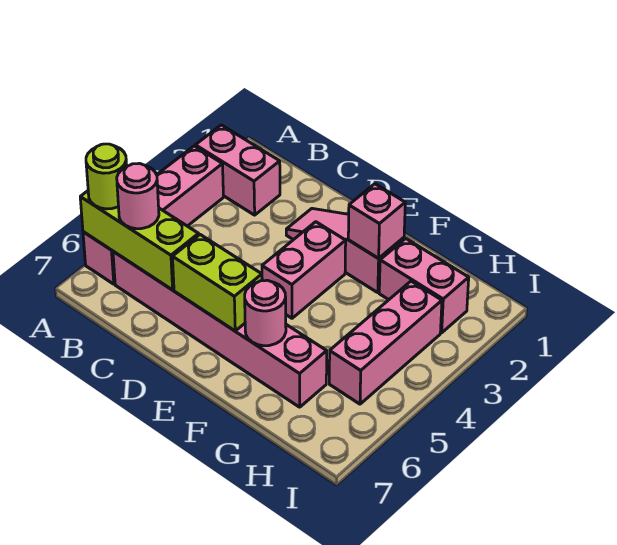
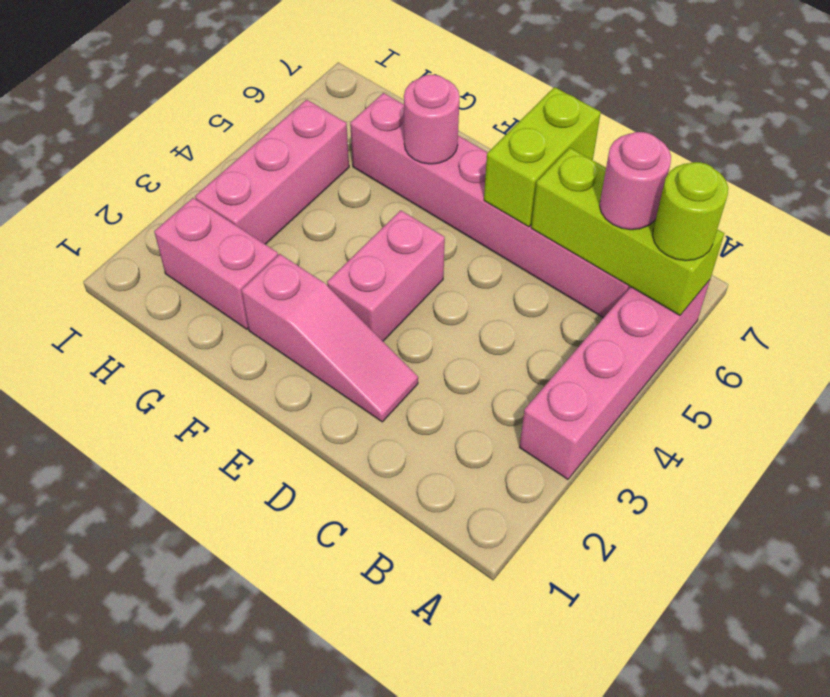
pink 1x2 brick [195,125,280,215] -> none
lime 1x2 brick [173,235,262,331] -> lime 1x2 brick turned to [484,87,601,227]
pink 1x1 brick [348,184,405,258] -> none

